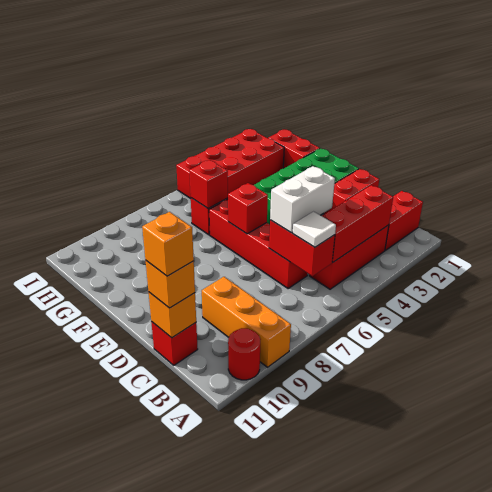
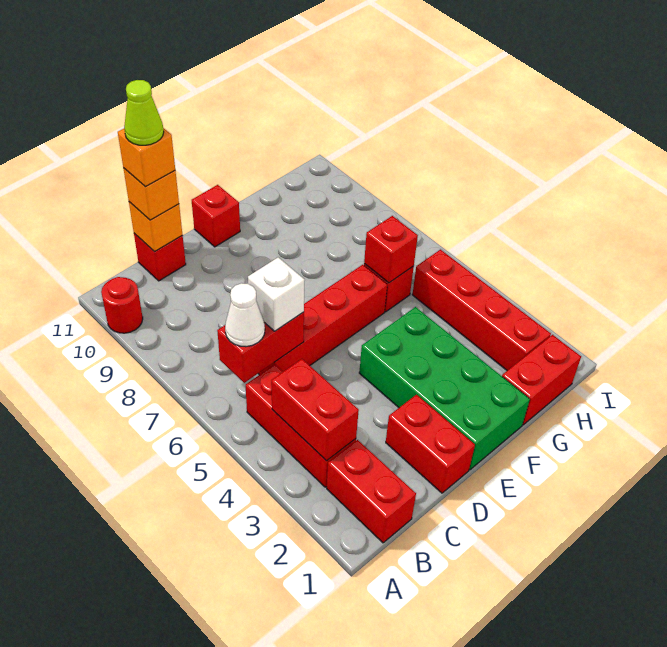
orange 1x3 brick [202,277,291,367] -> none
red 1x3 brick [322,185,393,262] -> red 1x2 brick [271,359,359,461]
white 1x1 tile [293,212,336,247] -> white 1x1 cone [225,283,265,347]
white 1x2 brick [270,166,335,233] -> white 1x1 brick [248,257,305,331]
none -> lime 1x1 cone [124,80,164,145]
red 1x1 brick [228,183,268,234] -> red 1x1 brick moved to [192,185,240,247]
red 2x4 brick [176,129,284,199] -> red 1x4 brick [412,250,551,371]

